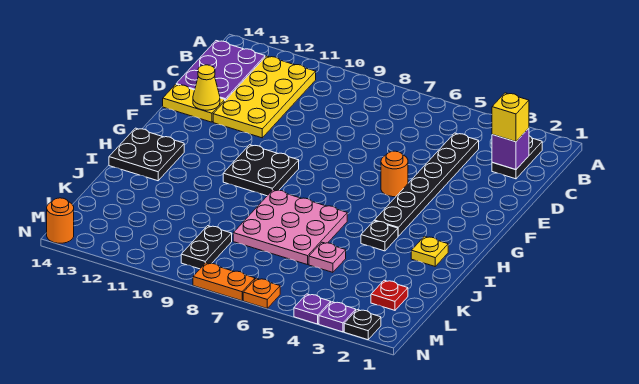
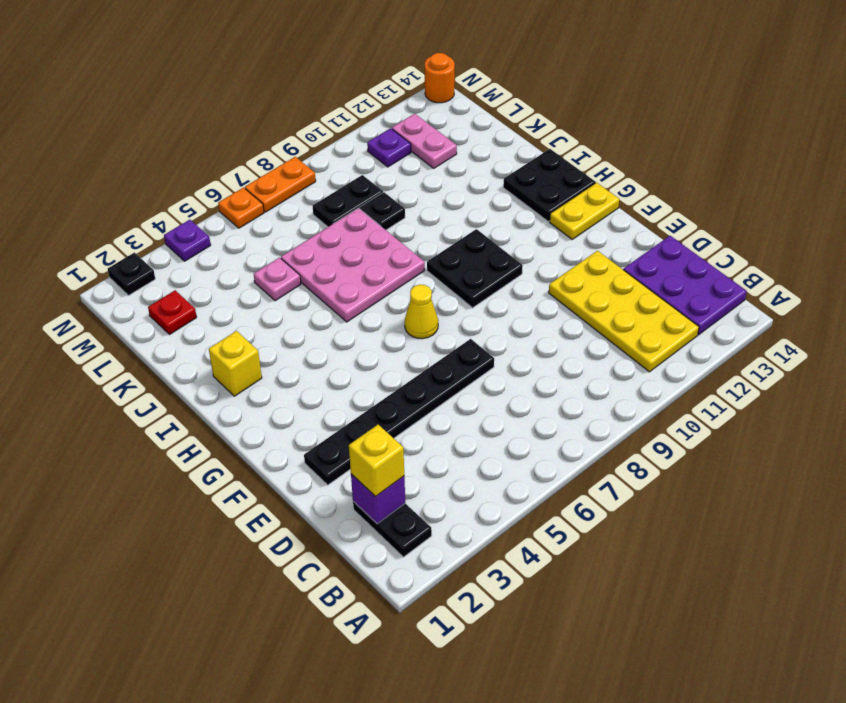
black 1x6 plate [375,133,479,236] -> black 1x6 plate turned to [304,339,494,485]
yellow 1x2 plate [163,84,225,122] -> yellow 1x2 plate moved to [550,183,619,239]
yellow 1x1 cone [193,65,220,110] -> yellow 1x1 cone moved to [405,285,438,339]
orange 1x1 round brick [381,151,408,197] -> none
yellow 1x1 plate [411,236,448,266] -> yellow 1x1 brick [209,331,262,396]
black 1x1 plate [361,221,398,251] -> black 1x1 plate moved to [360,192,405,230]
black 1x2 plate [181,226,232,269] -> black 1x2 plate turned to [313,175,383,227]
none -> pink 1x2 plate [392,114,457,168]
purple 1x1 plate [319,302,356,332] -> purple 1x1 plate moved to [367,128,411,167]

